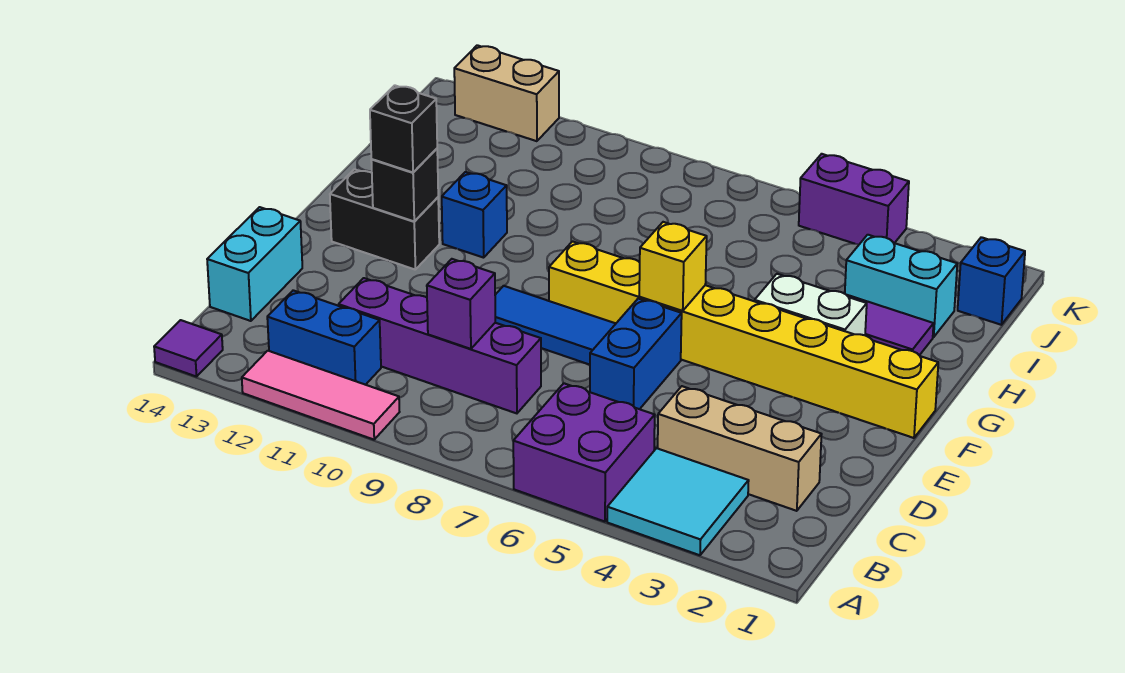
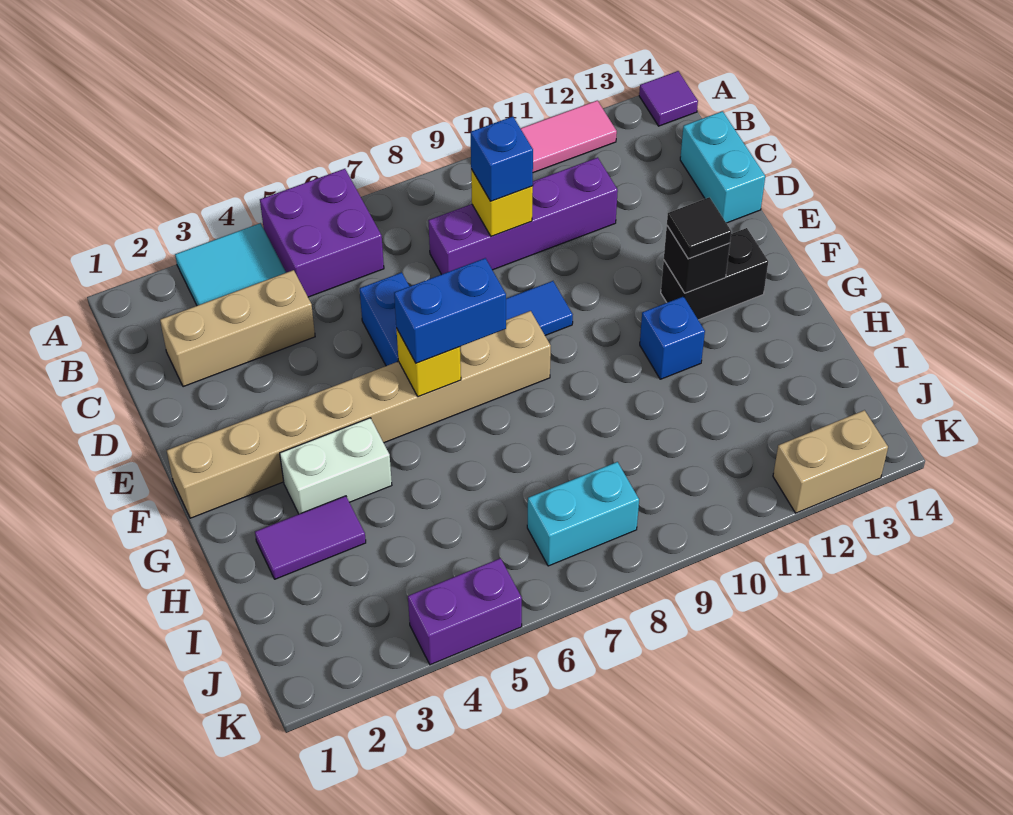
blue 1x2 brick [267,290,381,385] -> blue 1x2 brick moved to [394,258,506,363]
purple 1x1 brick [427,259,495,349] -> yellow 1x1 brick [471,169,533,237]
yellow 1x8 brick [549,241,938,438] -> tan 1x8 brick [167,311,551,518]
black 1x1 brick [370,85,437,172] -> black 1x1 tile [667,197,731,259]
cyan 1x2 brick [845,235,957,337] -> cyan 1x2 brick moved to [527,462,639,566]
blue 1x1 brick [958,237,1025,325] -> blue 1x1 brick moved to [471,117,533,201]

